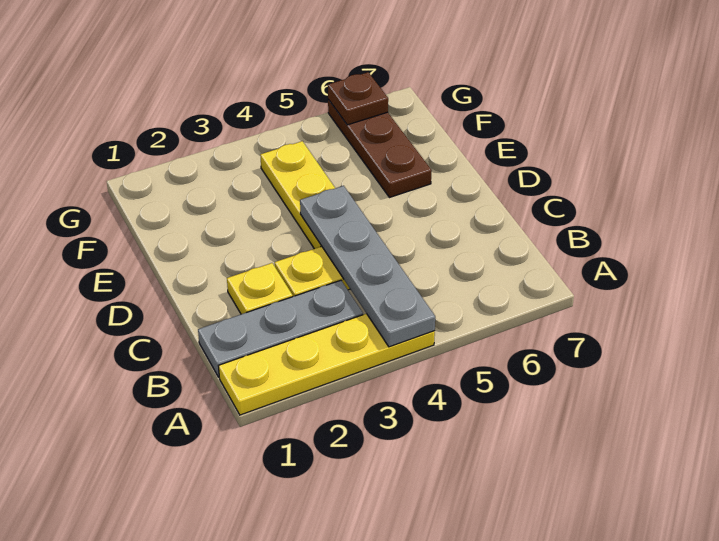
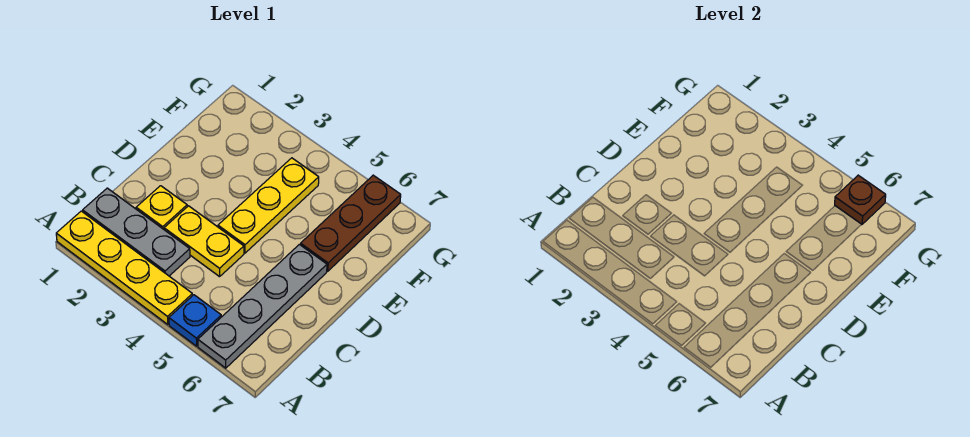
grey 1x4 plate [300,186,435,347] -> grey 1x4 plate moved to [198,244,327,368]
none -> blue 1x1 plate [169,295,221,346]

